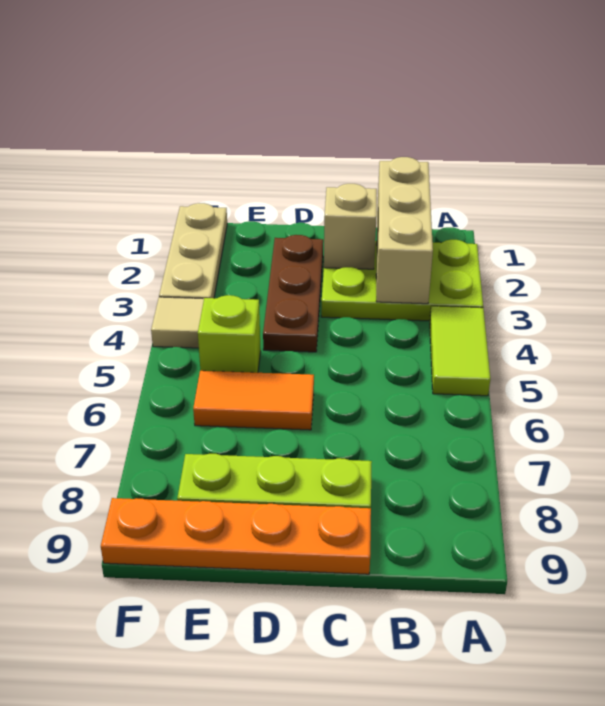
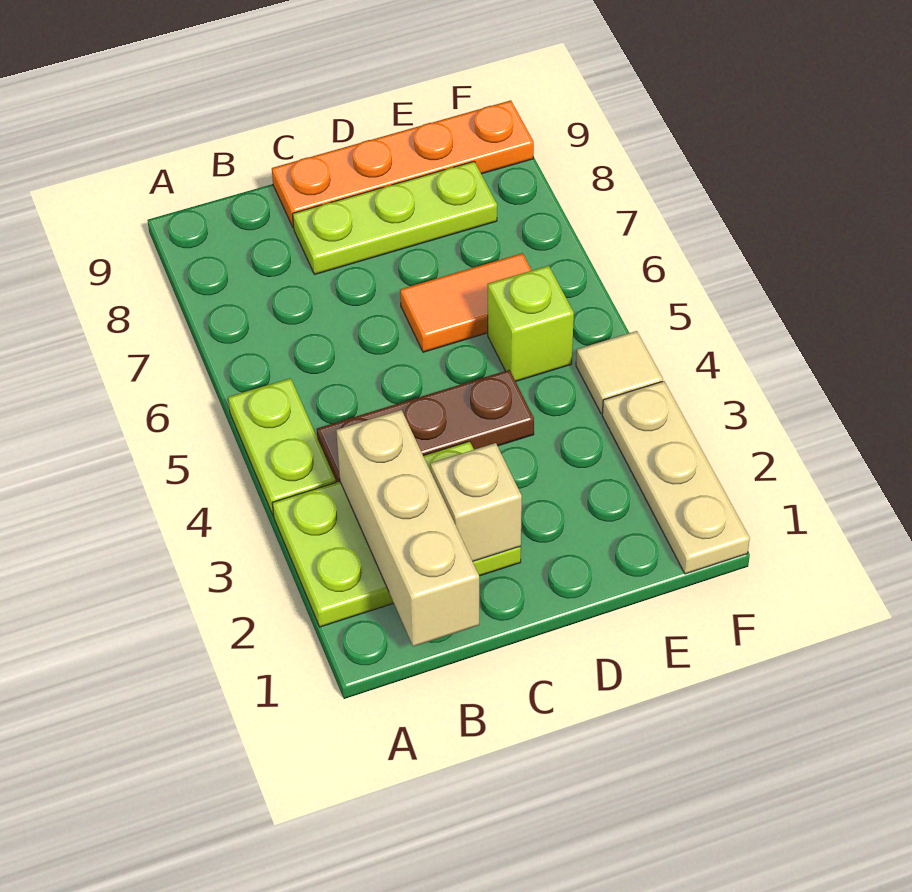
lime 1x2 tile [430,306,490,396] -> lime 1x2 plate [228,378,336,516]
brown 1x3 plate [263,235,323,352] -> brown 1x3 plate turned to [317,370,534,483]

